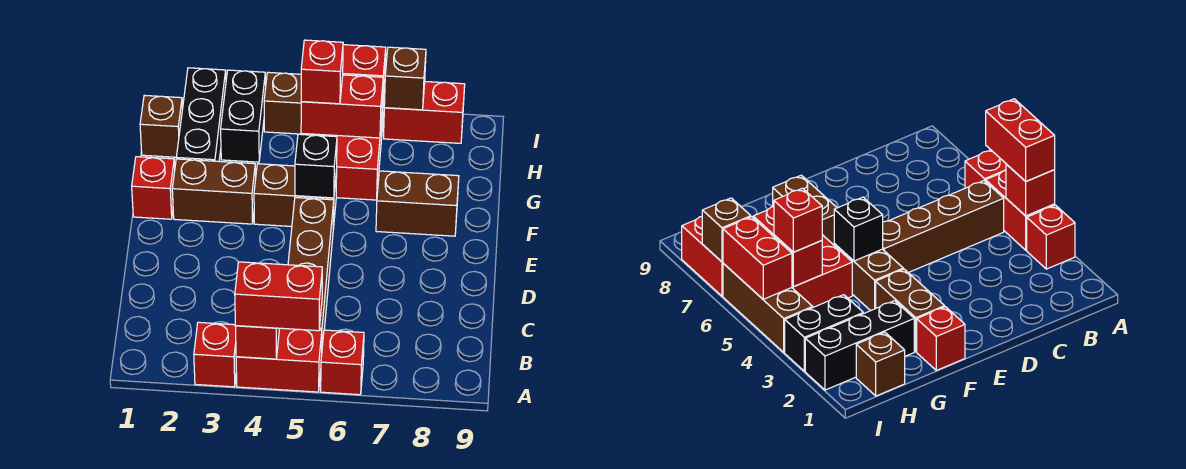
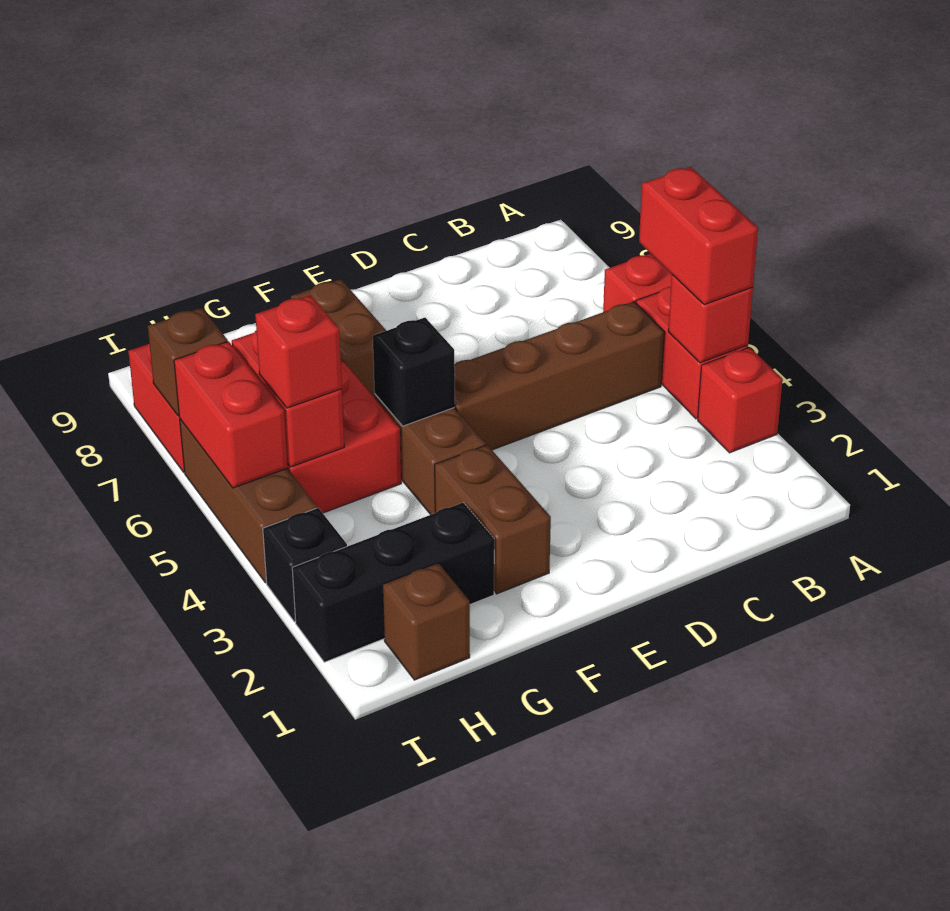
red 1x1 brick [132,157,175,219] -> none
black 1x2 brick [221,70,266,162] -> black 1x1 brick [263,508,347,622]

